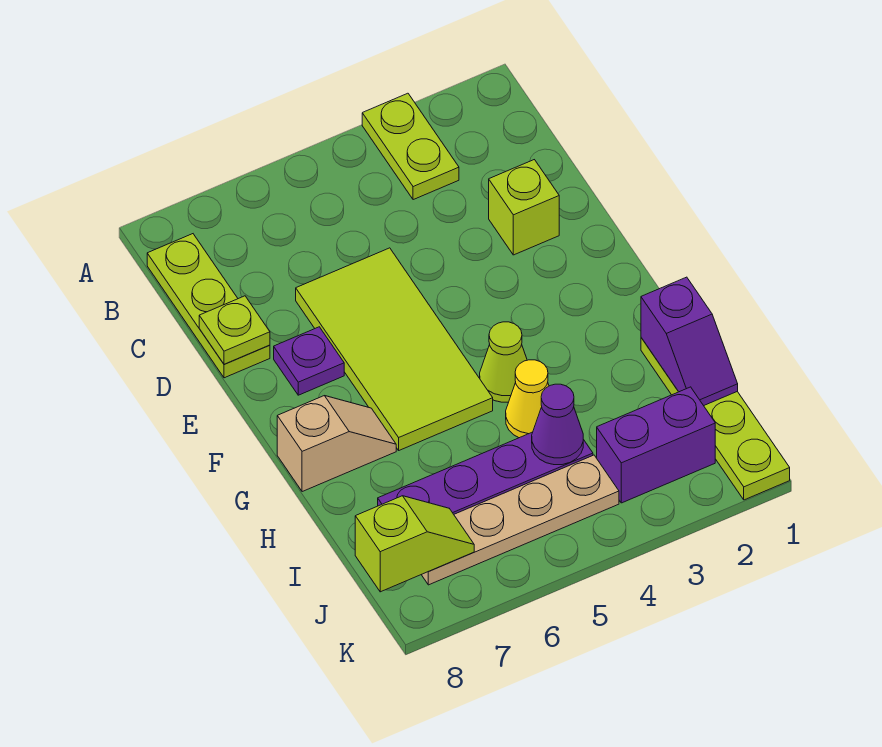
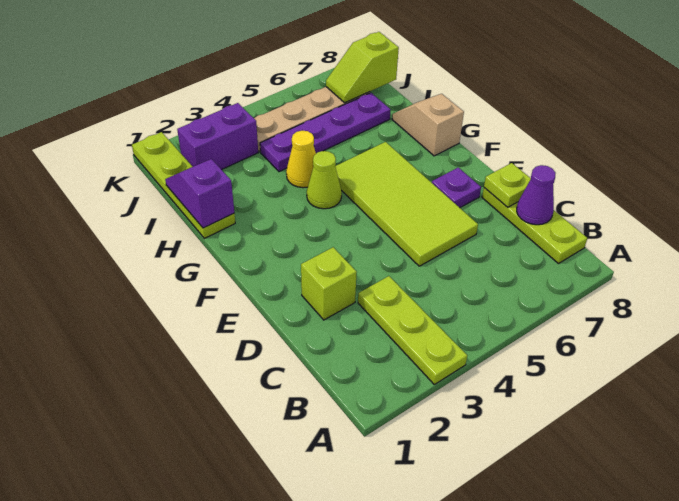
lime 1x2 plate [362,93,459,200] -> lime 1x3 plate [358,276,467,384]
tan 1x2 slope [277,396,396,492] -> tan 1x2 slope turned to [392,94,464,156]
purple 1x1 cone [532,384,583,465] -> purple 1x1 cone moved to [517,165,556,225]

